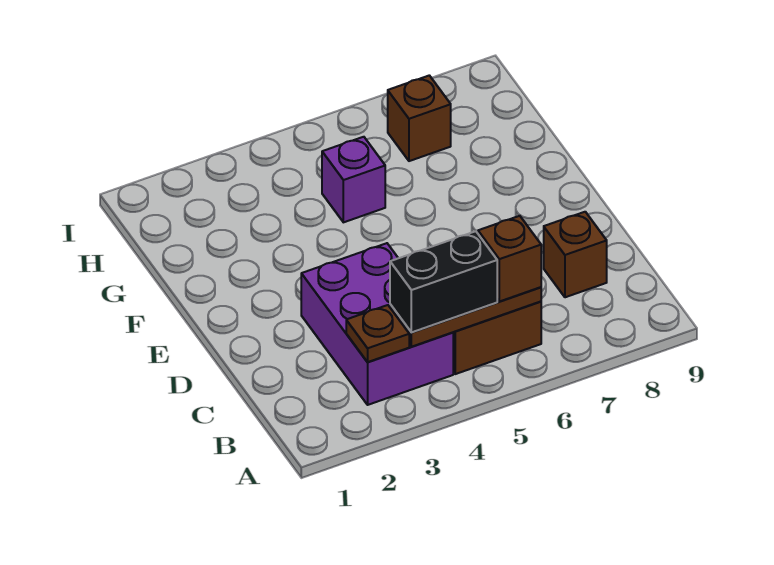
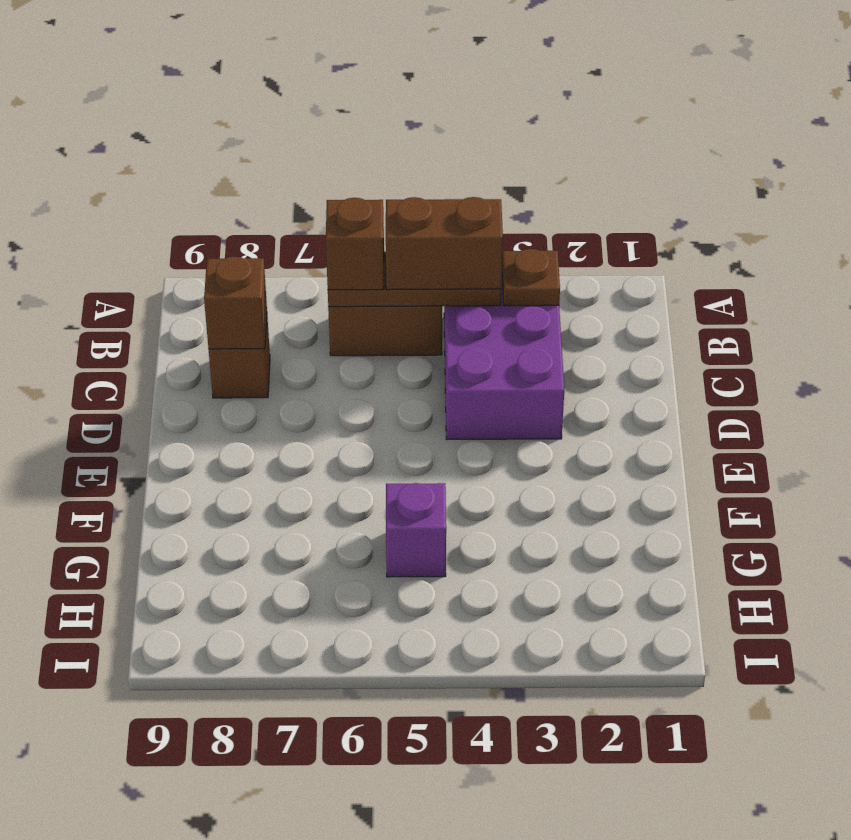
black 1x2 brick [390,231,497,332] -> brown 1x2 brick [386,197,503,290]
brown 1x1 brick [388,75,451,161] -> brown 1x1 brick moved to [204,257,267,349]

